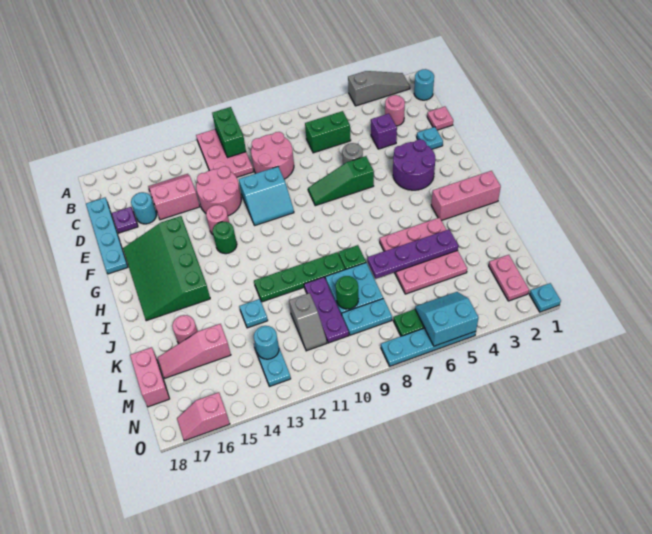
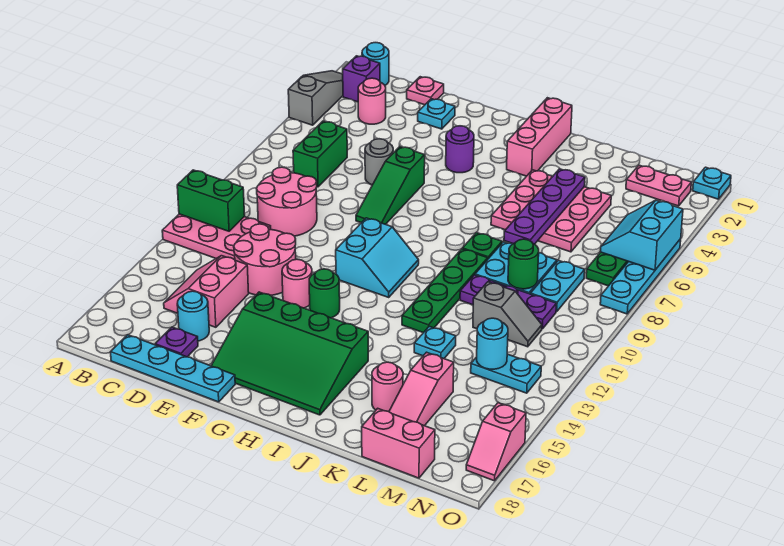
purple 1x1 brick [371,114,397,149] -> purple 1x1 brick moved to [343,56,380,102]
cyan 2x2 slope [239,167,294,225] -> cyan 2x2 slope moved to [336,218,419,297]
purple 2x2 round brick [393,139,435,190] -> purple 1x1 round brick [446,126,474,173]

